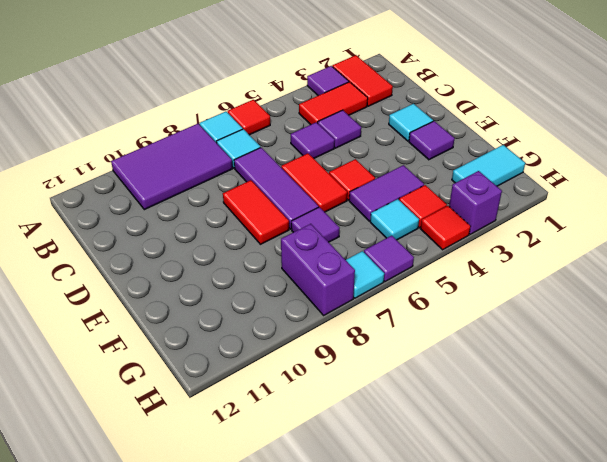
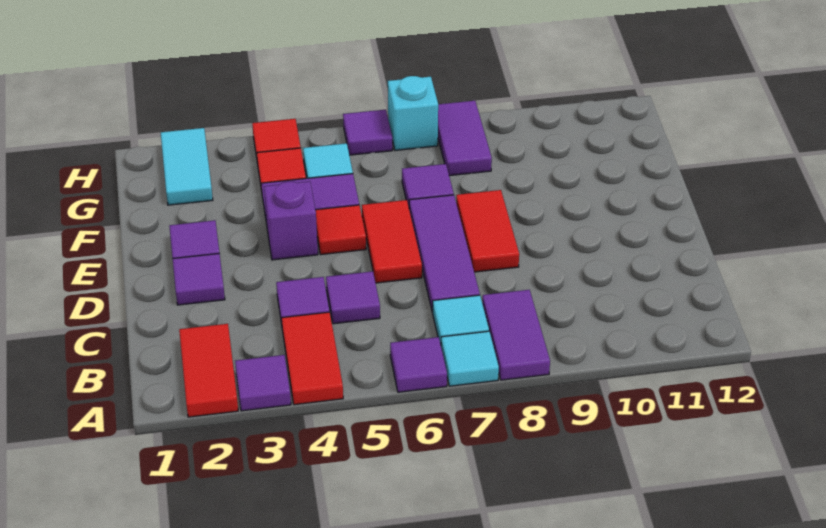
red 1x1 tile [228,100,270,135] -> purple 1x1 tile [390,337,447,392]
purple 2x3 tile [111,124,233,210] -> purple 1x2 tile [482,290,550,380]
red 1x2 tile [299,82,368,125] -> red 1x2 tile turned to [282,312,343,405]
cyan 1x1 tile [389,104,433,141] -> purple 1x1 tile [173,253,225,305]
cyan 1x2 tile [452,145,525,186] -> cyan 1x2 tile turned to [161,128,213,205]
purple 1x2 brick [281,224,355,315] -> purple 1x2 tile [438,101,492,176]
purple 1x1 brick [449,171,502,234] -> purple 1x1 brick moved to [264,181,318,260]
cyan 1x1 tile [346,251,384,298] -> cyan 1x1 brick [388,76,438,150]

